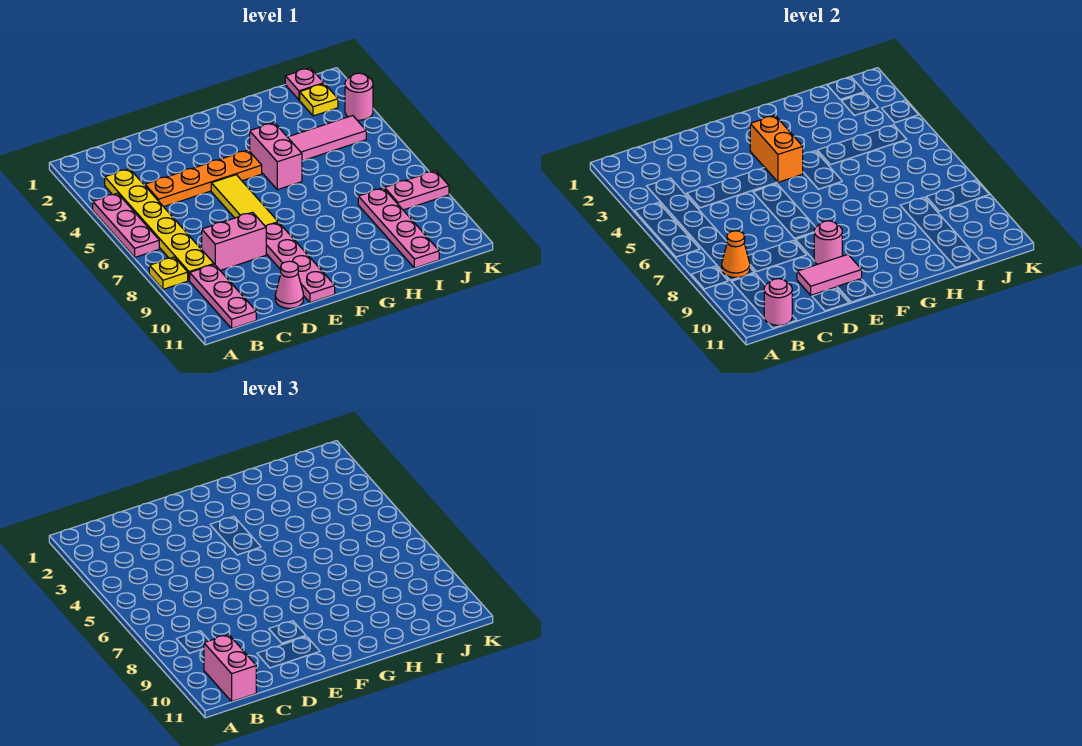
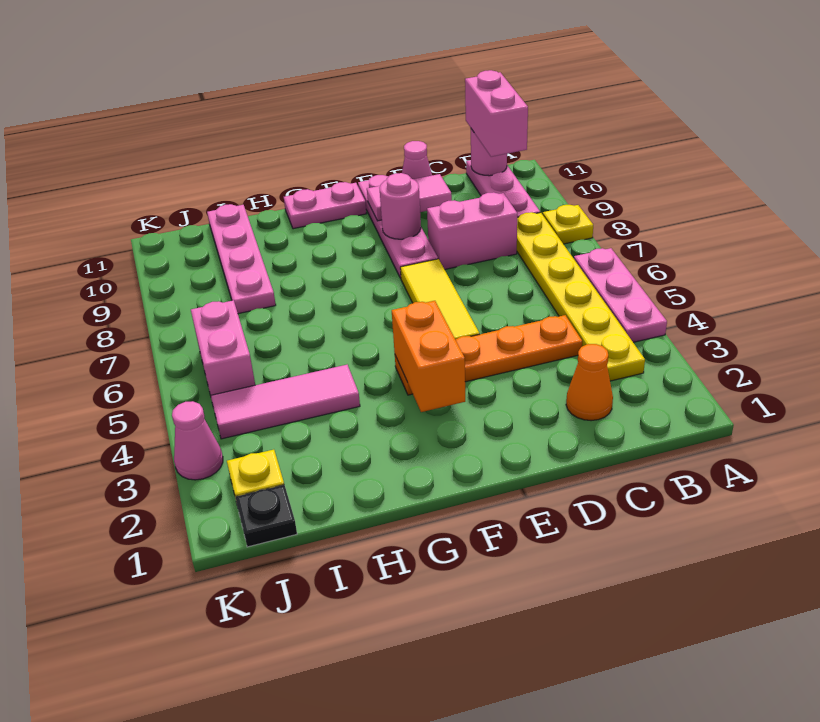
orange 1x1 cone [722,231,750,278] -> orange 1x1 cone moved to [566,344,613,421]
pink 1x2 brick [250,123,302,190] -> pink 1x2 brick moved to [191,300,255,395]
pink 1x1 plate [285,68,324,100] -> black 1x1 plate [235,485,297,547]
pink 1x2 plate [385,171,449,210] -> pink 1x2 plate moved to [284,182,366,229]
pink 1x1 round brick [345,73,373,120] -> pink 1x1 cone [172,401,223,480]

